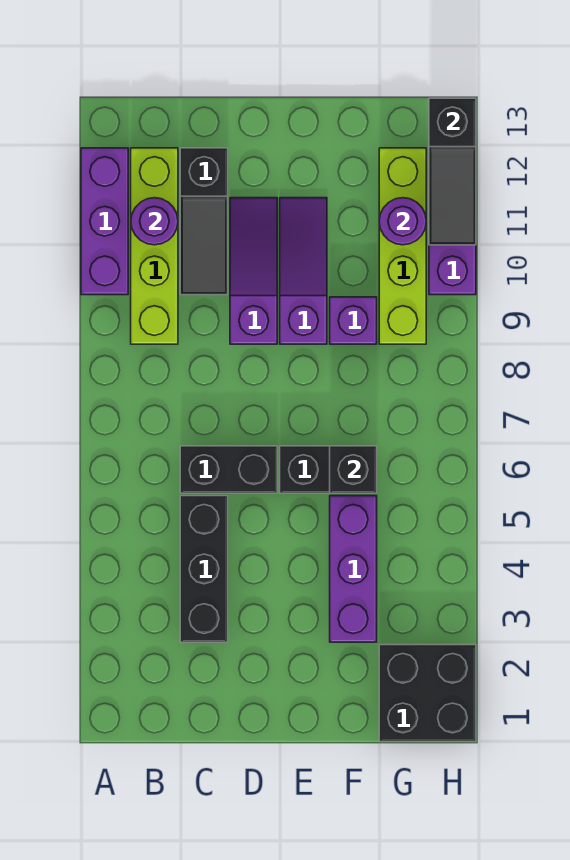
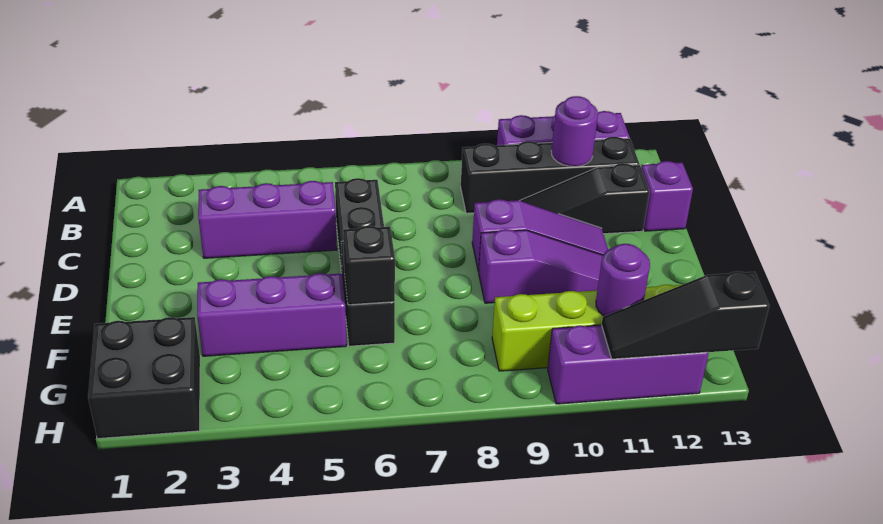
lime 1x4 brick [131,148,178,344] -> black 1x4 brick [461,137,639,213]
black 1x3 brick [180,496,228,642] -> purple 1x3 brick [198,181,337,258]
purple 1x1 brick [330,297,377,344] -> purple 1x1 brick moved to [641,161,693,231]

